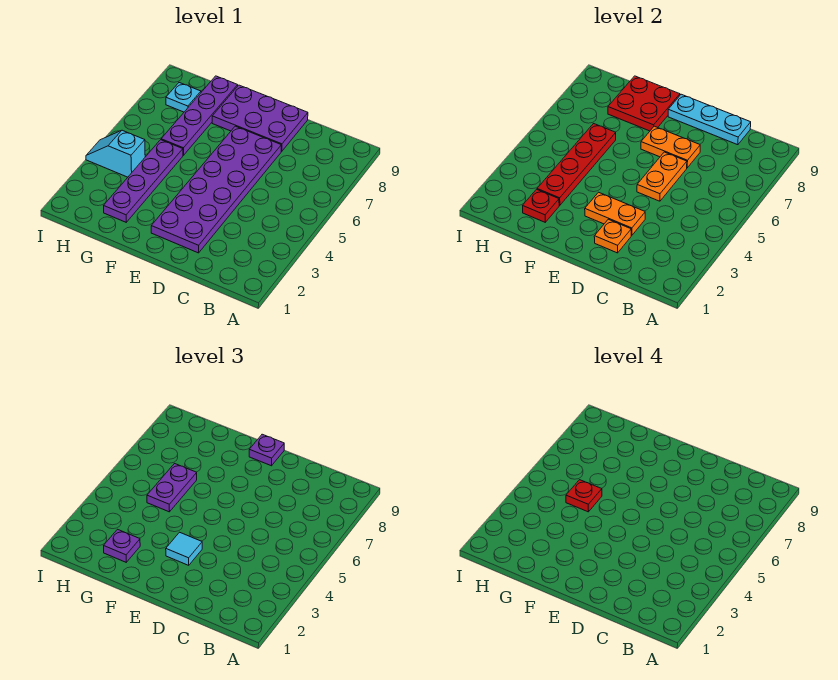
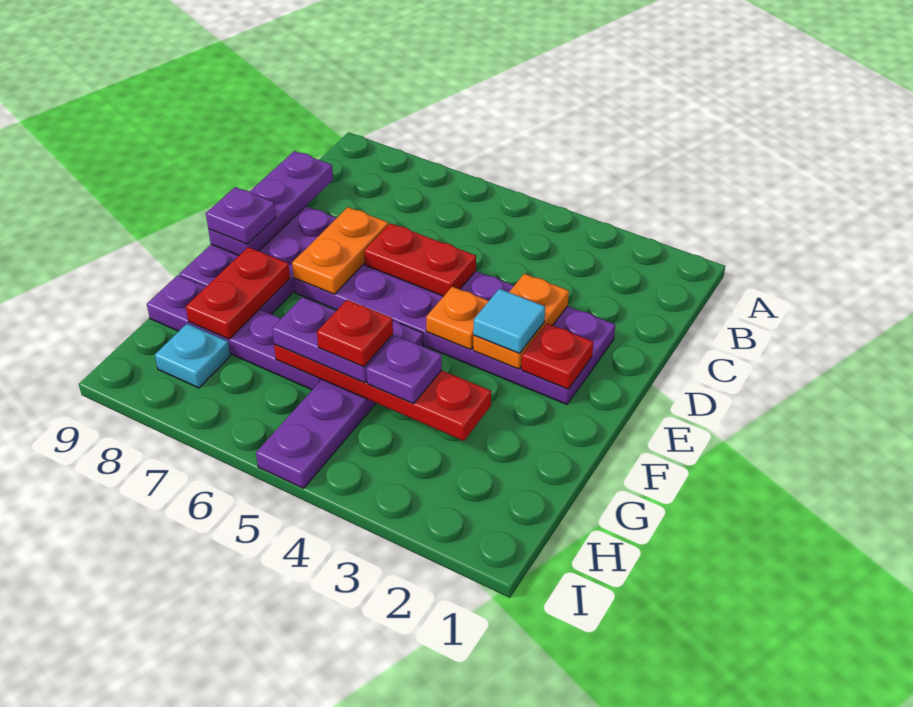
cyan 1x3 plate [668,94,751,145] -> purple 1x3 plate [208,151,333,255]
orange 1x1 plate [594,219,631,253] -> orange 1x1 plate moved to [426,287,489,350]
orange 1x2 plate [637,152,687,201] -> red 1x2 plate [364,223,476,296]
red 2x2 plate [608,76,680,131] -> red 1x2 plate [186,247,290,339]
purple 1x4 plate [104,140,183,222] -> purple 1x4 plate turned to [256,321,423,488]
red 1x1 plate [523,189,559,222] -> red 1x1 plate moved to [521,324,593,389]
purple 1x1 plate [104,529,140,562] -> purple 1x1 plate moved to [366,335,442,404]
cyan 1x2 slope [86,130,145,177] -> none

